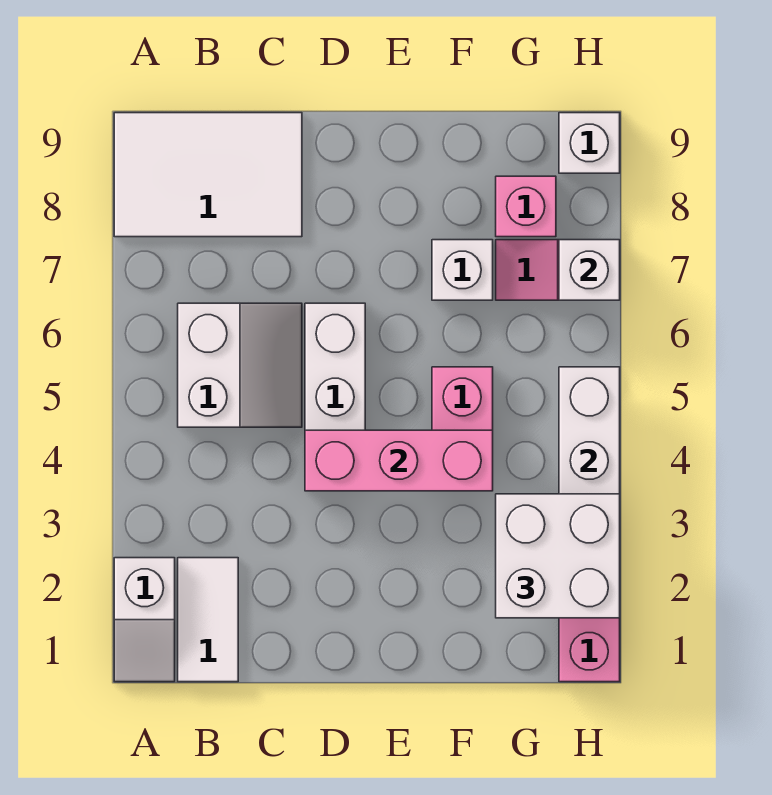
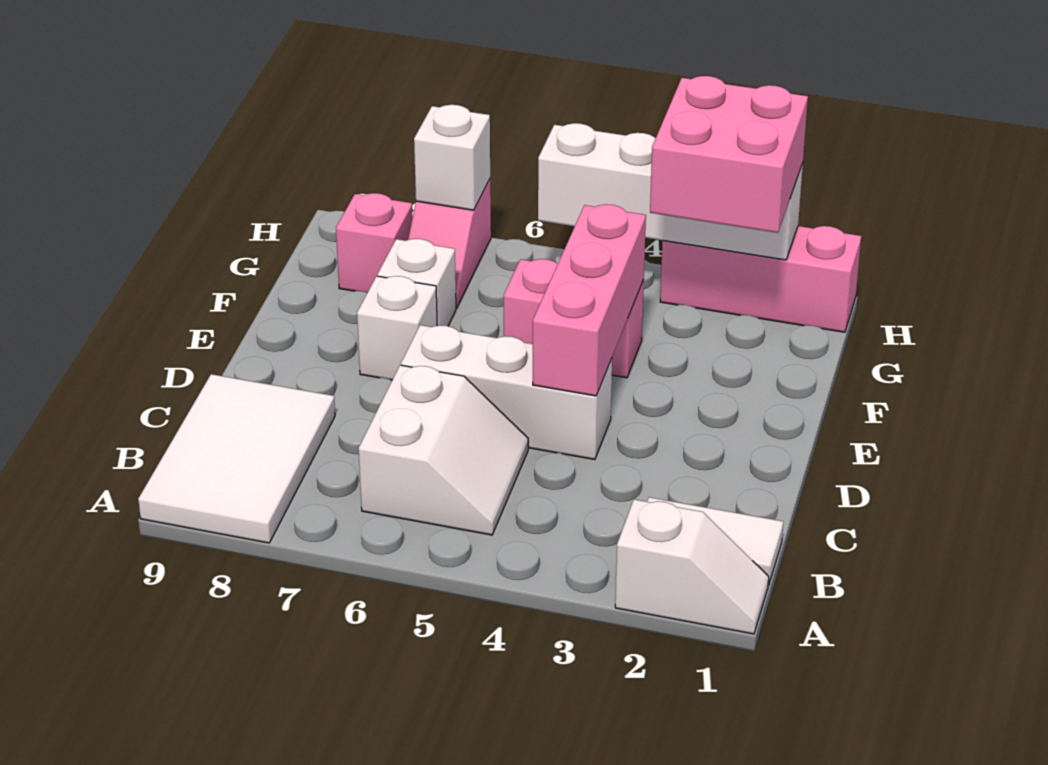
white 2x2 slope [178,303,302,427] -> white 2x2 slope turned to [359,365,528,535]
white 2x2 brick [496,494,620,618] -> pink 2x2 brick [650,76,808,233]
white 1x1 brick [559,113,620,173] -> white 1x1 brick moved to [357,276,437,380]

